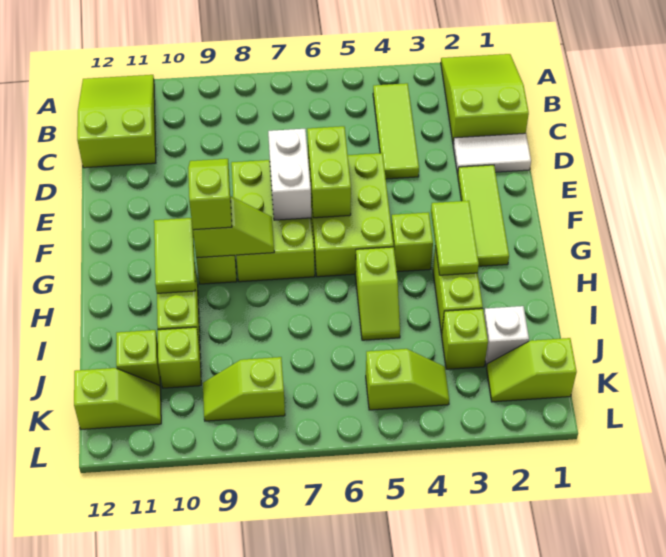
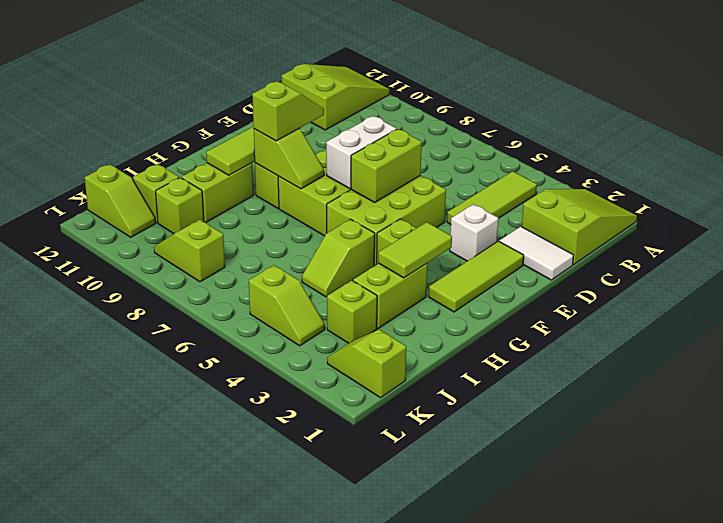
white 1x1 brick [484,306,529,366] -> white 1x1 brick moved to [450,204,498,261]

